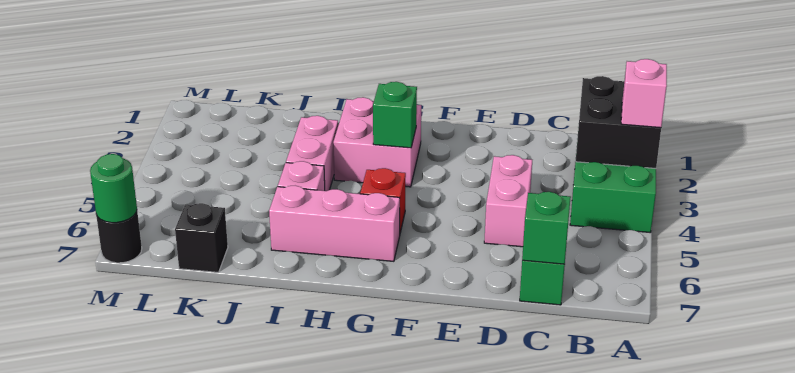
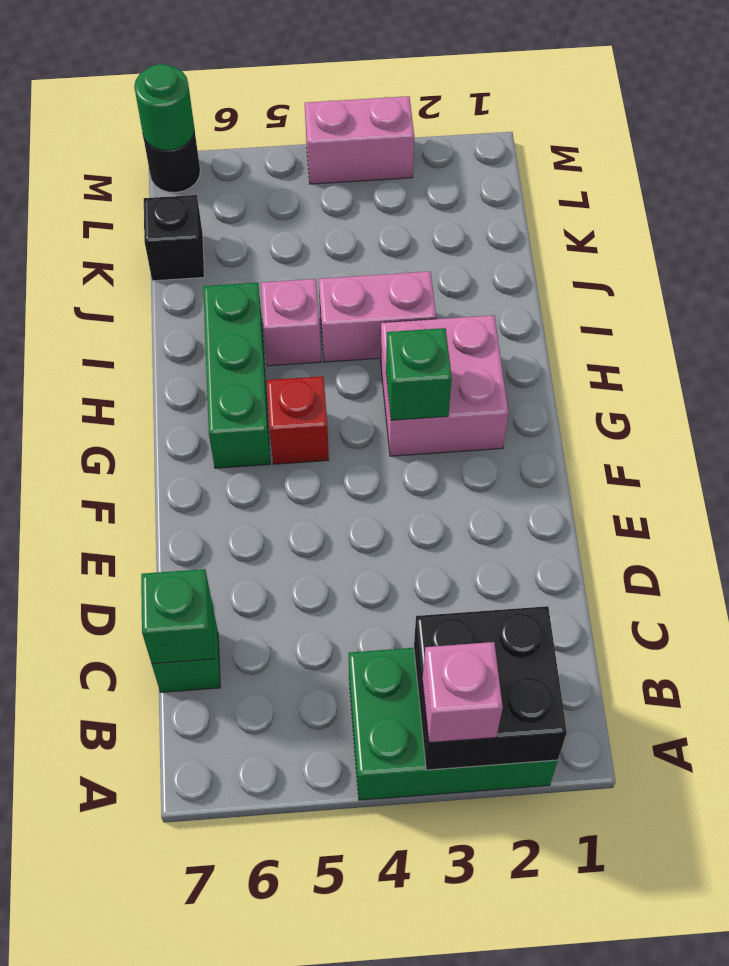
pink 1x2 brick [484,155,532,247] -> pink 1x2 brick moved to [305,96,414,184]
pink 1x3 brick [269,186,400,261] -> green 1x3 brick [203,283,270,468]

